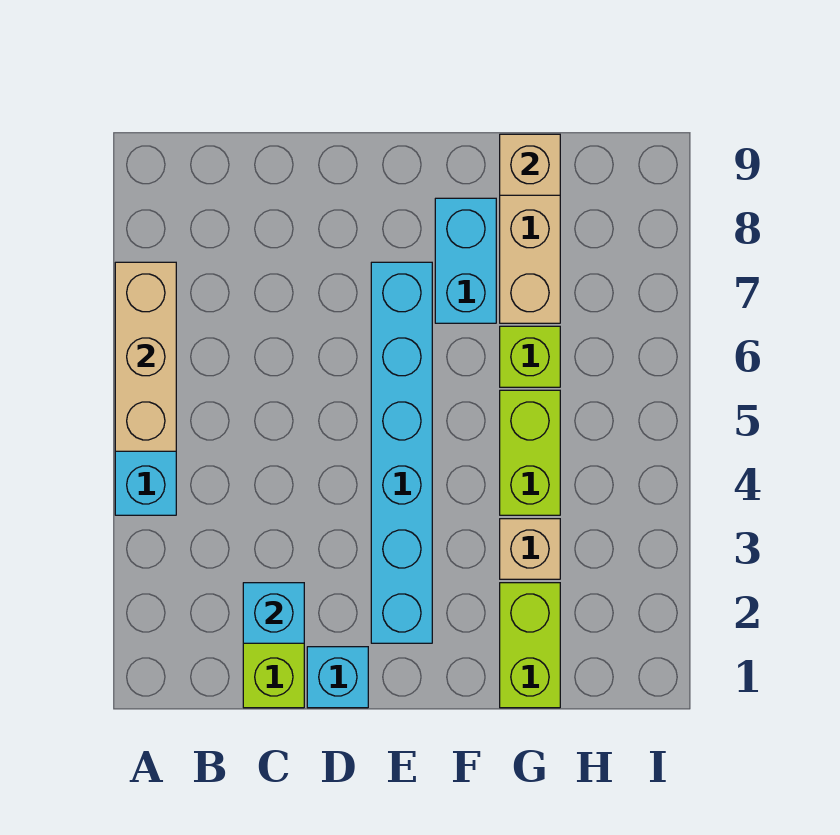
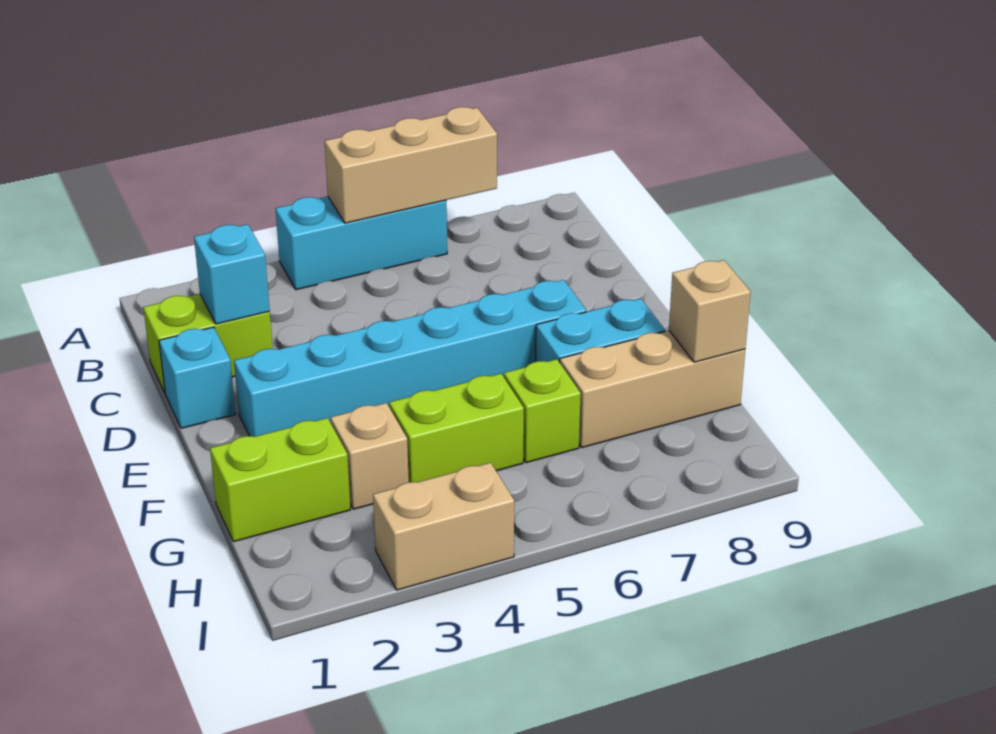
none -> tan 1x2 brick [373,463,514,590]

